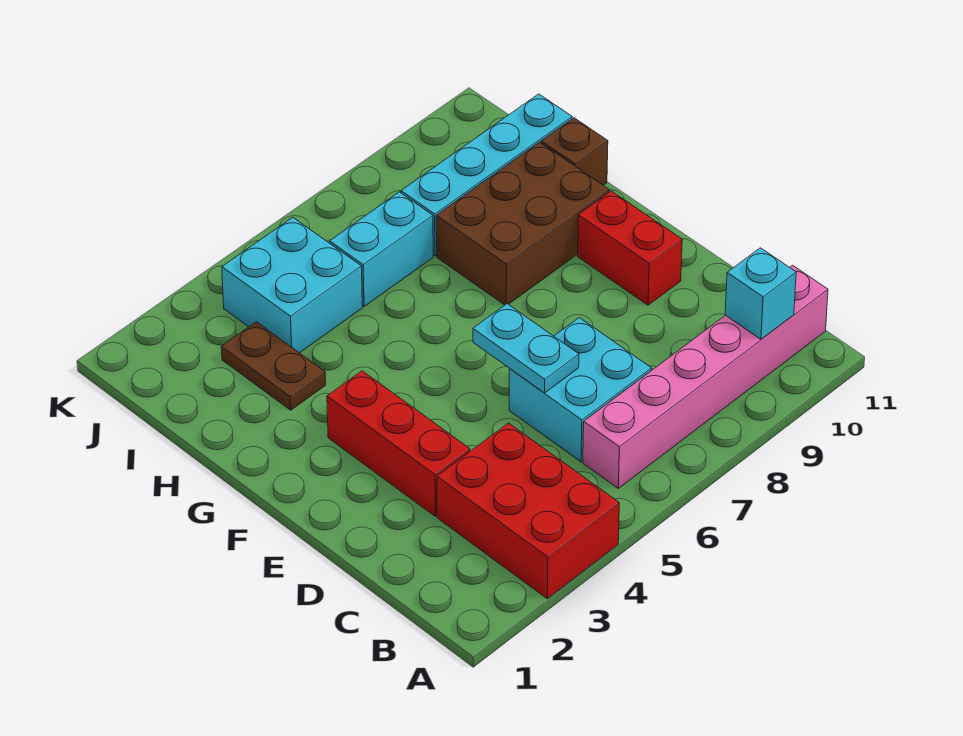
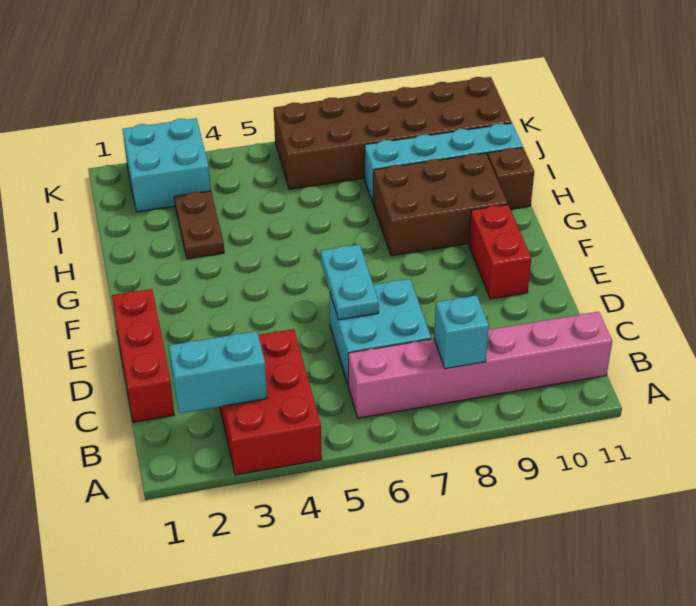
cyan 1x1 brick [725,248,796,339] -> cyan 1x1 brick moved to [434,295,489,369]
red 1x3 brick [327,371,470,516] -> red 1x3 brick moved to [112,289,174,422]
cyan 2x2 brick [222,217,362,353] -> cyan 2x2 brick moved to [122,118,211,212]
cyan 1x2 brick [330,192,433,307] -> cyan 1x2 brick moved to [169,331,267,413]
none -> brown 2x6 brick [274,77,512,189]

